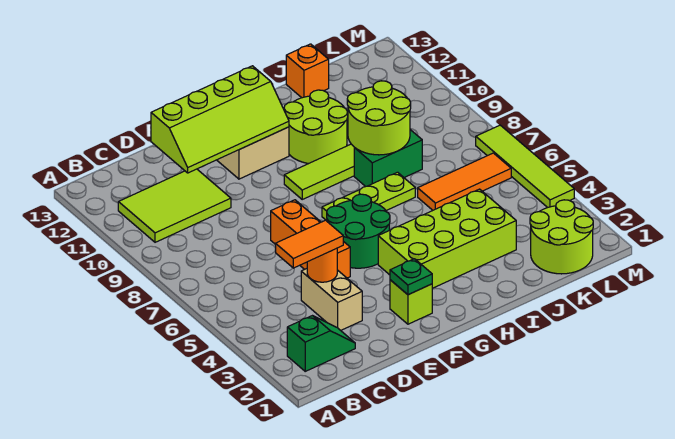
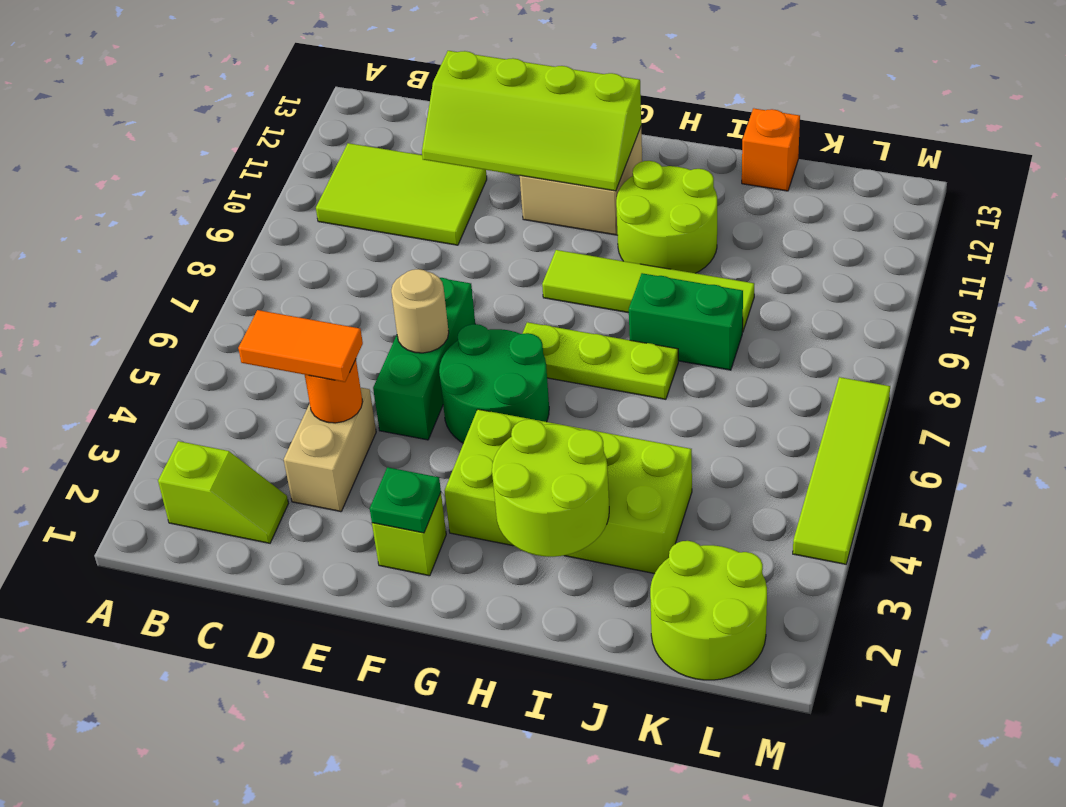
green 1x2 slope [287,316,355,371] -> lime 1x2 slope [158,441,288,543]
orange 1x3 brick [271,200,350,278] -> green 1x3 brick [373,278,475,440]
none -> tan 1x1 round brick [391,269,449,353]
lime 2x2 round brick [347,81,411,155] -> lime 2x2 round brick moved to [492,419,609,557]
orange 1x3 tile [418,153,511,210] -> none

